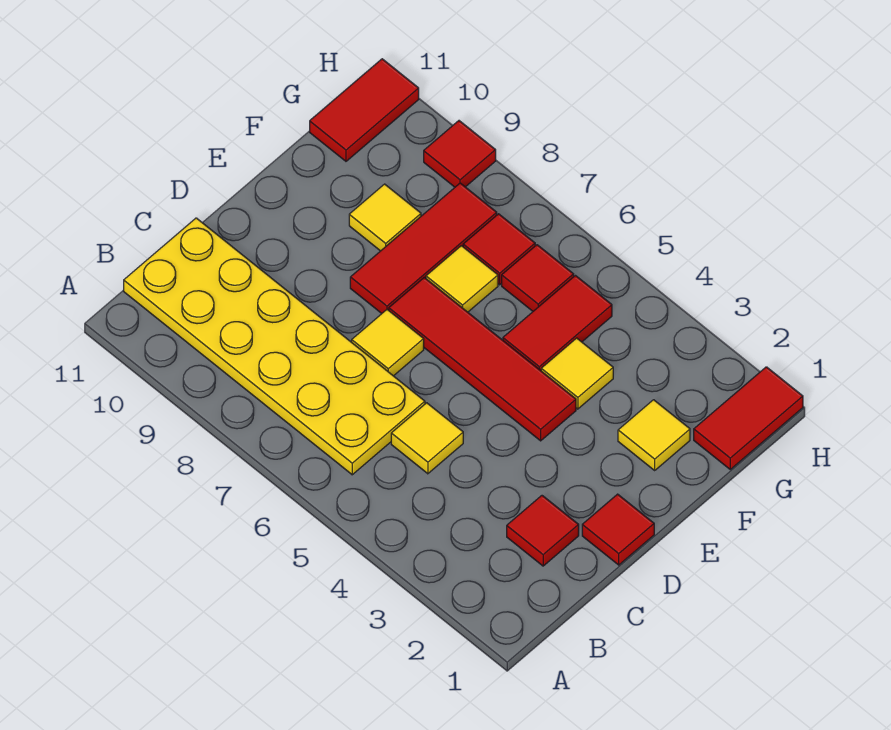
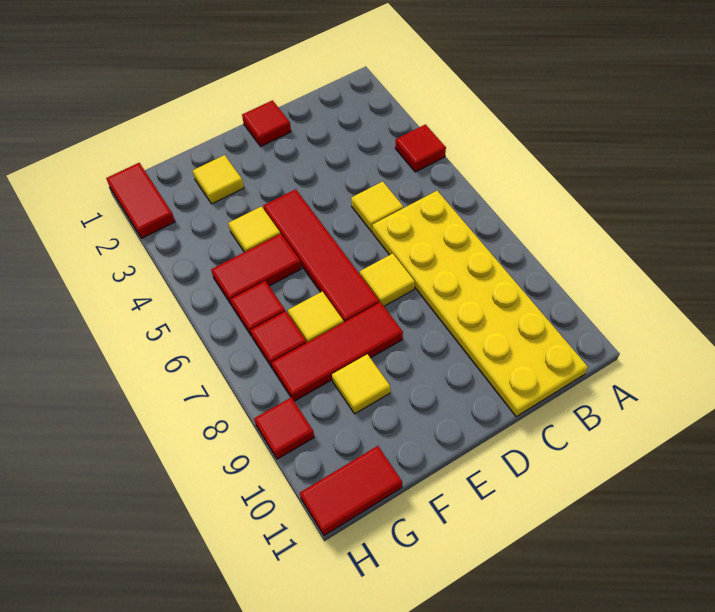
red 1x1 tile [507,496,579,566] -> red 1x1 tile moved to [395,124,446,172]
red 1x2 tile [694,367,803,469] -> red 1x2 tile turned to [106,163,175,238]

